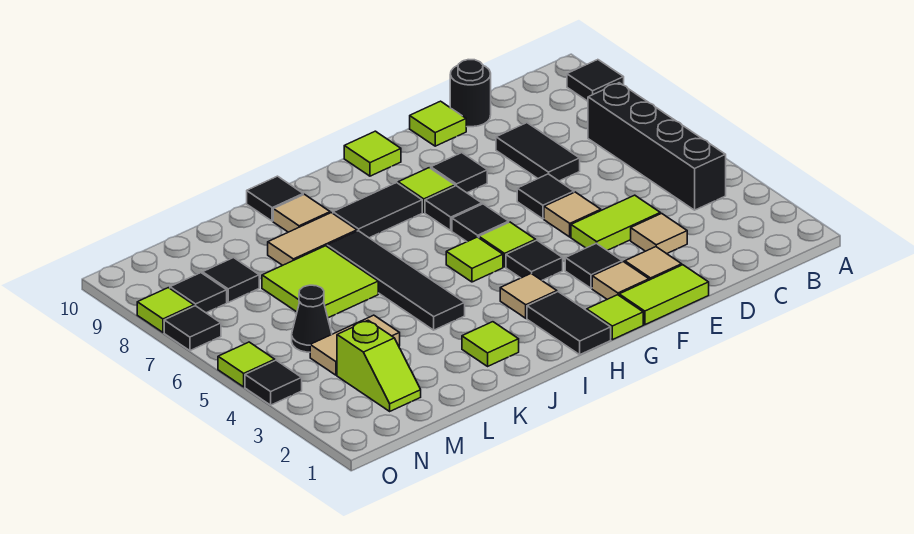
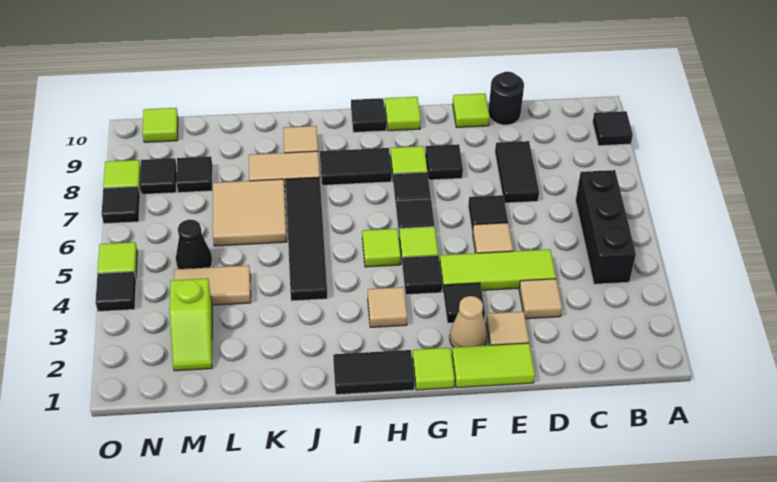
black 1x4 brick [588,83,726,210] -> black 1x3 brick [576,170,636,284]
lime 1x2 tile [571,195,660,251] -> lime 1x3 tile [440,249,556,291]
tan 1x1 tile [592,262,649,299] -> tan 1x1 cone [450,296,487,347]
black 1x2 tile [527,292,611,355] -> black 1x2 tile turned to [333,350,414,395]
lime 1x1 tile [462,322,519,366] -> lime 1x1 tile moved to [142,108,178,142]
black 1x1 tile [247,176,303,221] -> black 1x1 tile moved to [351,98,386,132]
lime 2x2 tile [262,246,378,318] -> tan 2x2 tile [213,179,287,246]

